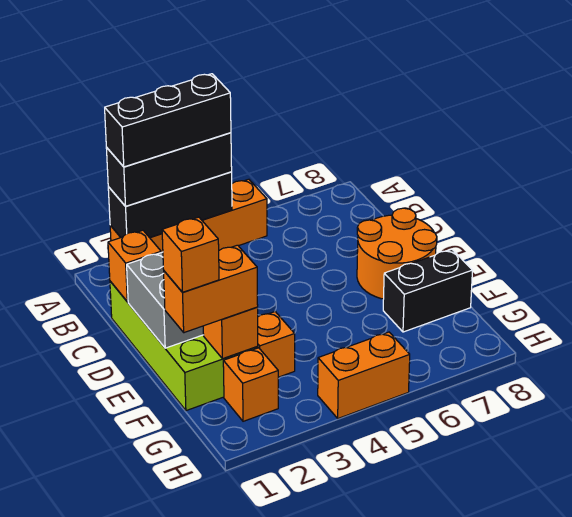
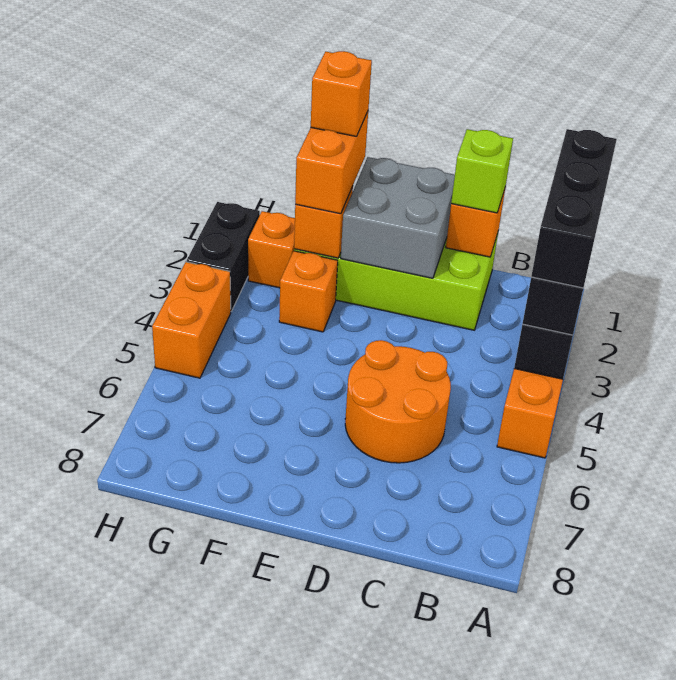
none -> lime 1x1 brick [451,129,513,213]
orange 2x2 round brick [357,208,437,299] -> orange 2x2 round brick moved to [345,340,451,463]
black 1x2 brick [383,249,473,332] -> black 1x2 brick moved to [187,202,260,311]

